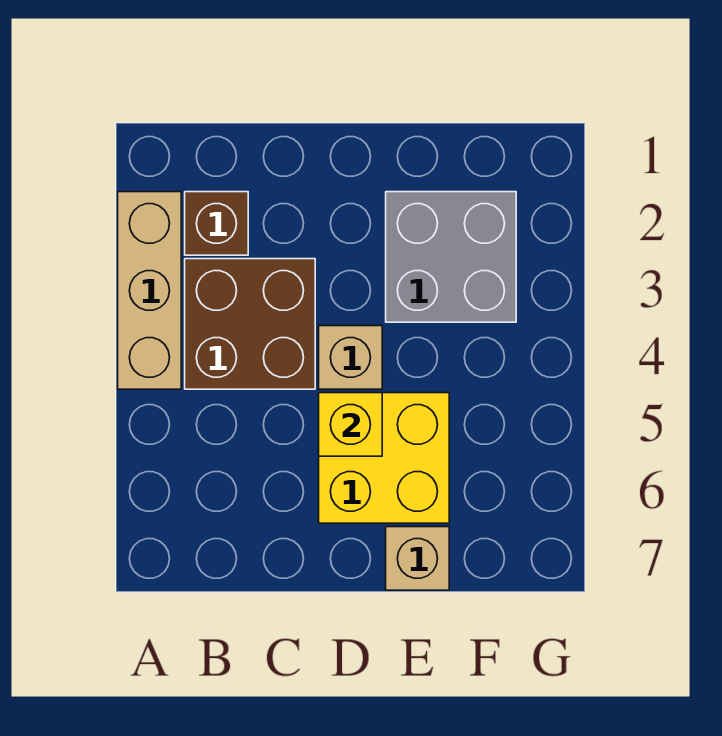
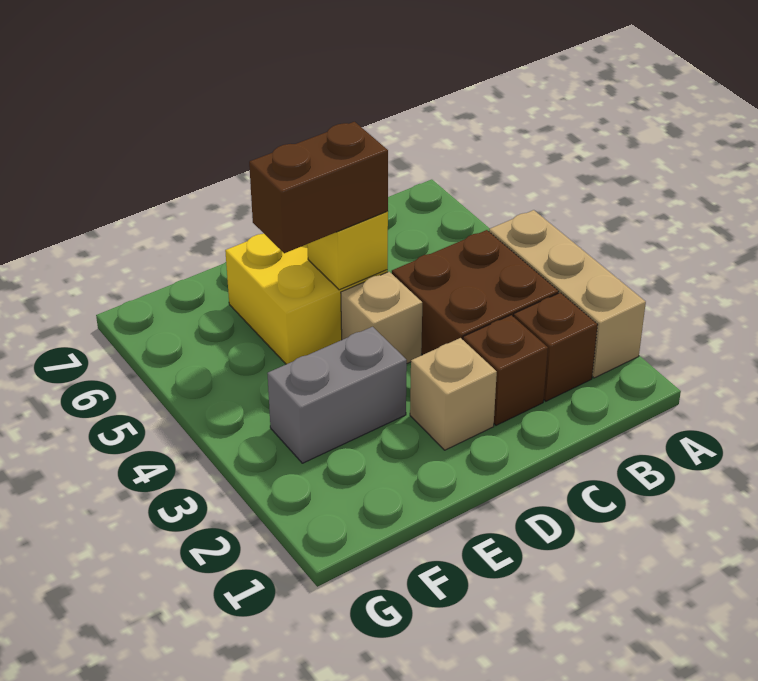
none -> brown 1x1 brick [463,315,548,425]
none -> brown 1x2 brick [249,122,388,253]
grey 2x2 brick [386,192,516,322] -> grey 1x2 brick [267,327,407,463]
tan 1x1 brick [386,527,449,590] -> tan 1x1 brick moved to [410,338,497,450]

